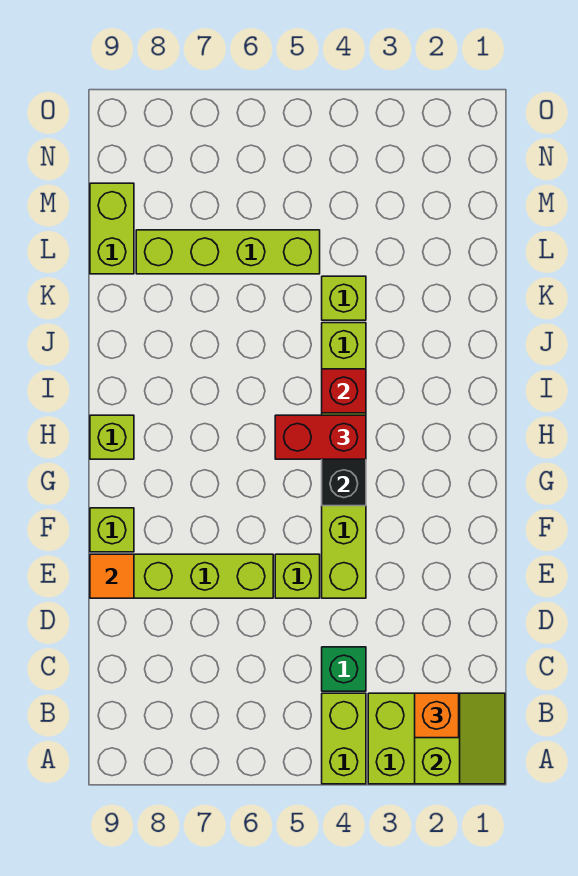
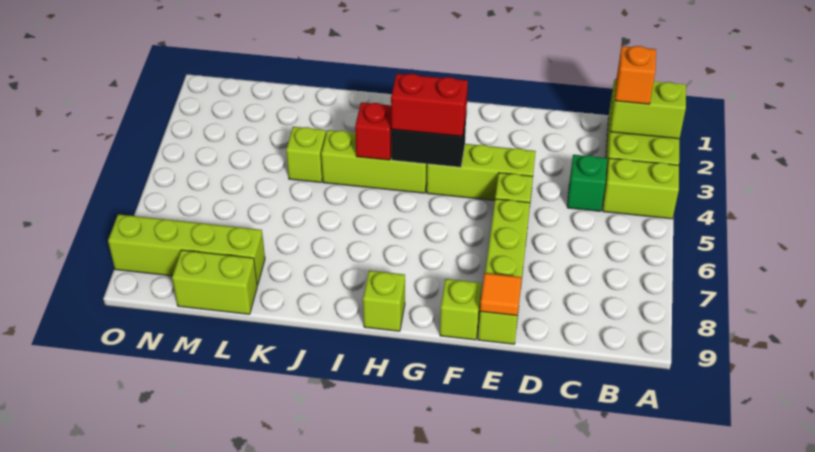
red 1x2 brick [275,415,366,459] -> red 1x2 brick turned to [391,74,468,136]
lime 1x4 brick [136,230,320,274] -> lime 1x4 brick turned to [108,214,265,285]

